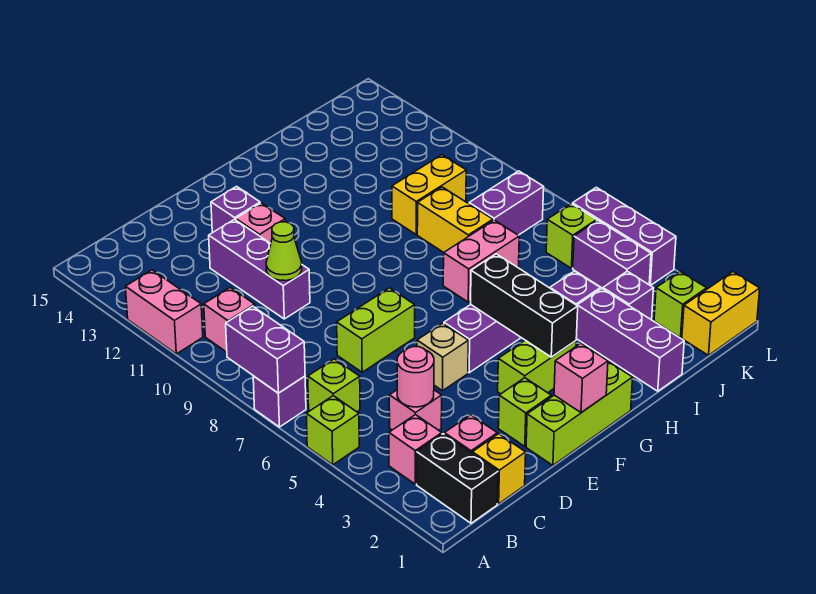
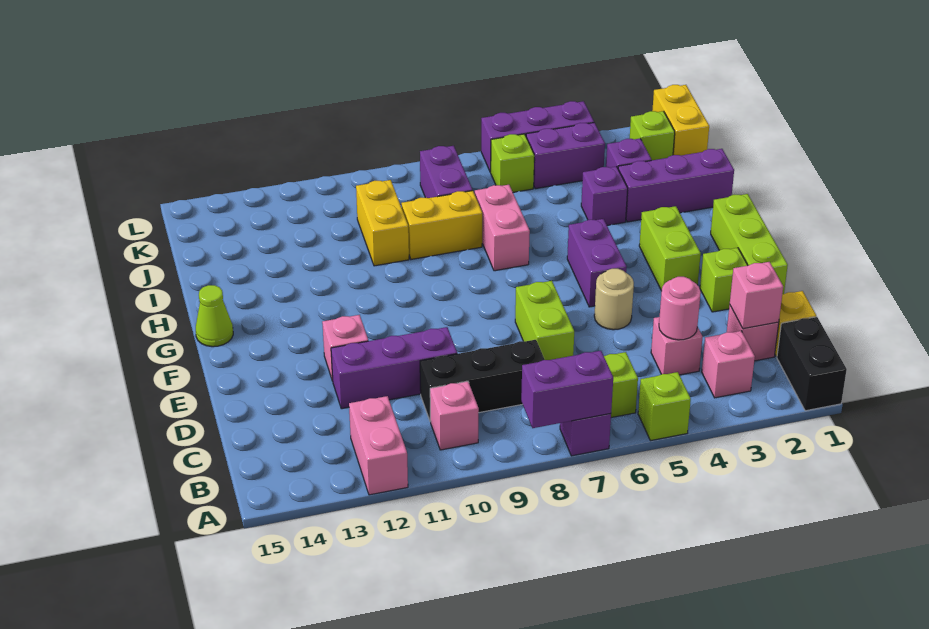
pink 1x2 brick [125,270,203,354] -> pink 1x2 brick turned to [349,396,408,495]
black 1x2 brick [417,434,498,523] -> black 1x2 brick turned to [777,317,847,411]
lime 1x1 cone [266,222,302,281] -> lime 1x1 cone moved to [196,285,233,347]
tan 1x1 brick [417,323,468,391] -> tan 1x1 round brick [594,269,634,330]
purple 1x1 brick [211,187,260,233] -> none
pink 1x1 brick [554,343,608,413] -> pink 1x1 brick moved to [730,262,783,329]
black 1x3 brick [471,254,578,357] -> black 1x3 brick moved to [420,340,545,422]

